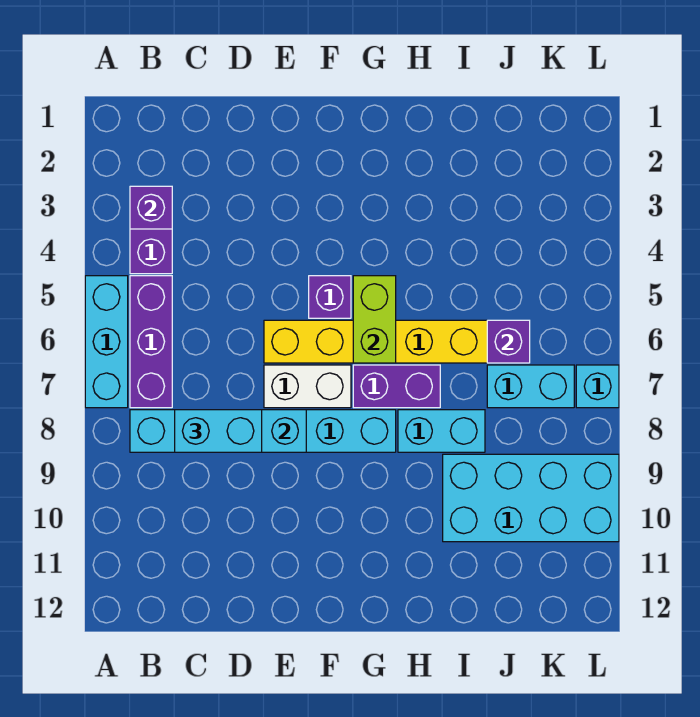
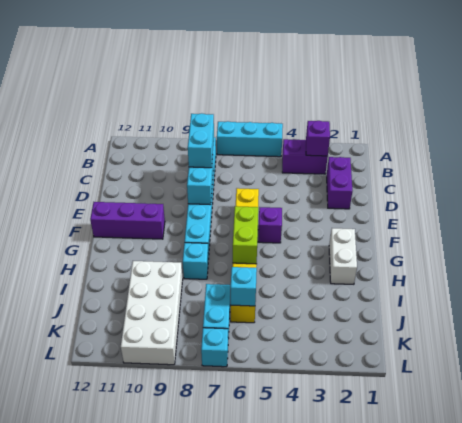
purple 1x3 brick [130,276,172,408] -> purple 1x3 brick moved to [90,202,165,239]
white 1x2 brick [264,365,351,408] -> white 1x2 brick moved to [329,228,357,284]
lime 1x2 brick [353,276,396,363] -> lime 1x2 brick turned to [233,206,258,264]
purple 1x2 brick [353,365,440,408] -> purple 1x2 brick moved to [327,157,352,209]
cyan 1x2 brick [398,410,485,452] -> cyan 1x1 brick [183,243,208,279]
cyan 2x4 brick [443,454,619,542] -> white 2x4 brick [121,261,183,365]
purple 1x1 brick [487,320,530,363] -> cyan 1x1 brick [231,267,257,306]

